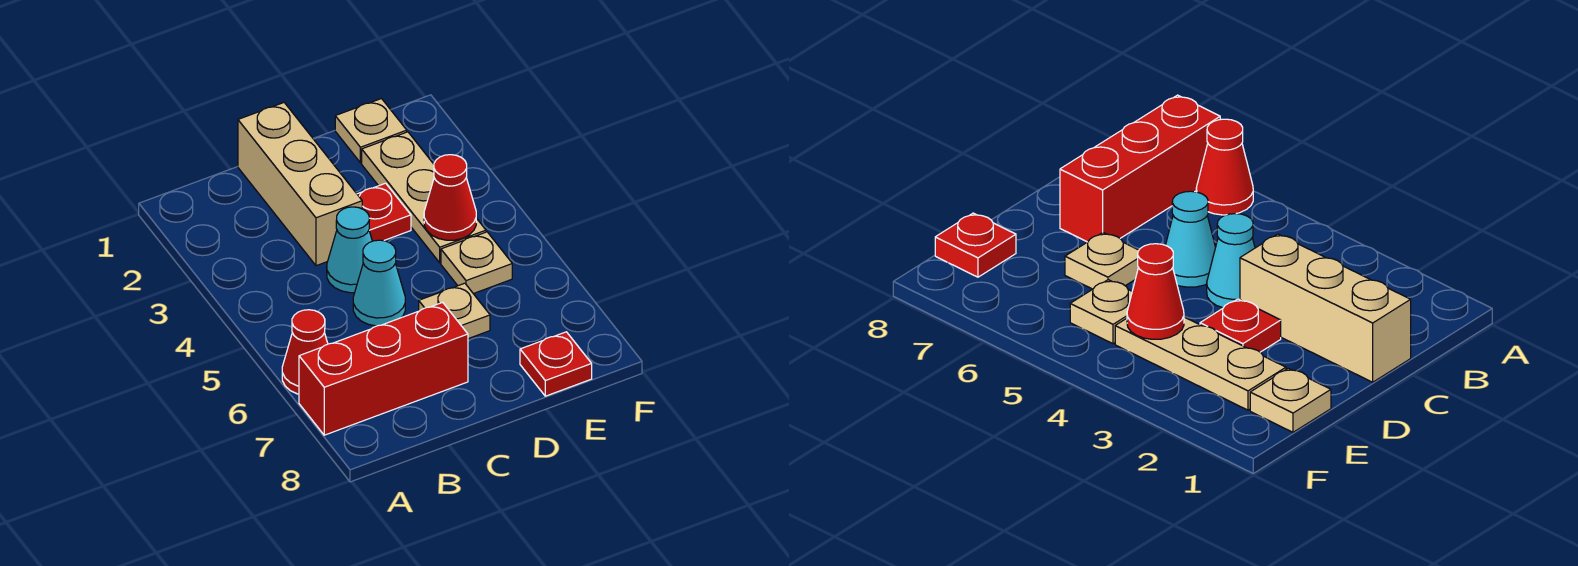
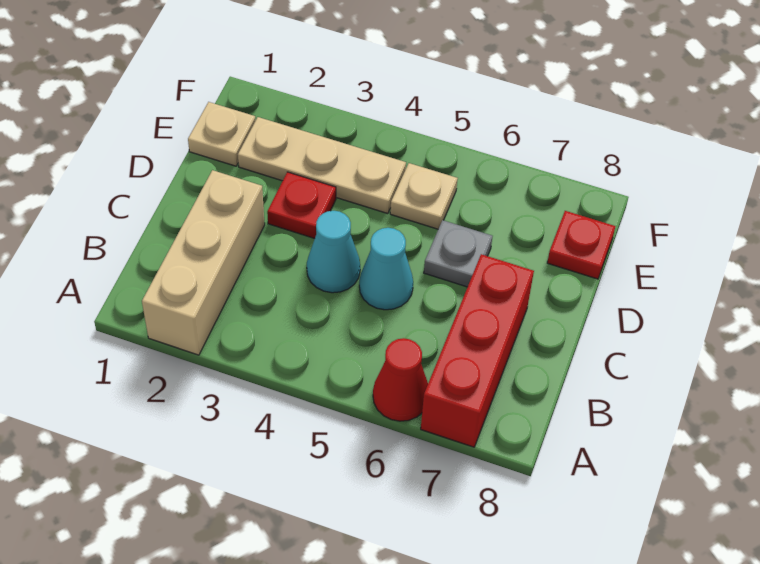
tan 1x3 brick [238,103,362,266] -> tan 1x3 brick turned to [142,170,265,355]
tan 1x1 plate [419,283,490,339] -> grey 1x1 plate [424,220,493,287]
red 1x1 cone [424,155,476,240] -> none

